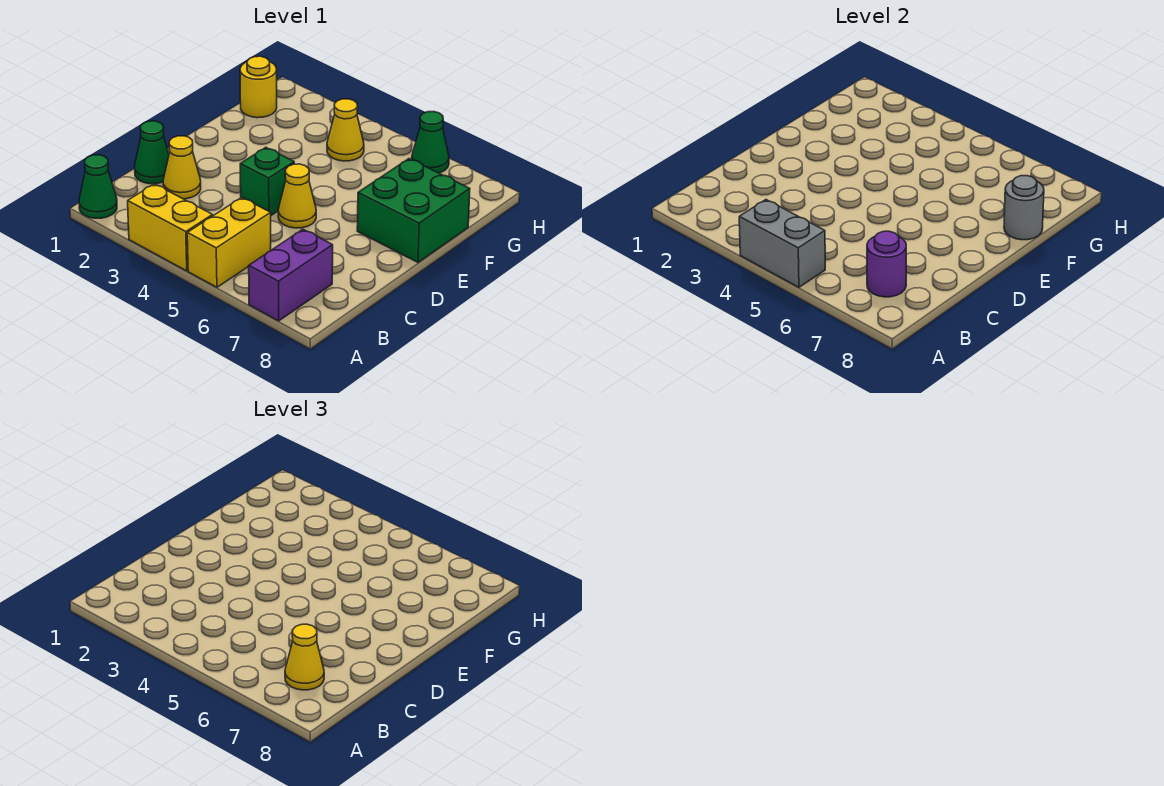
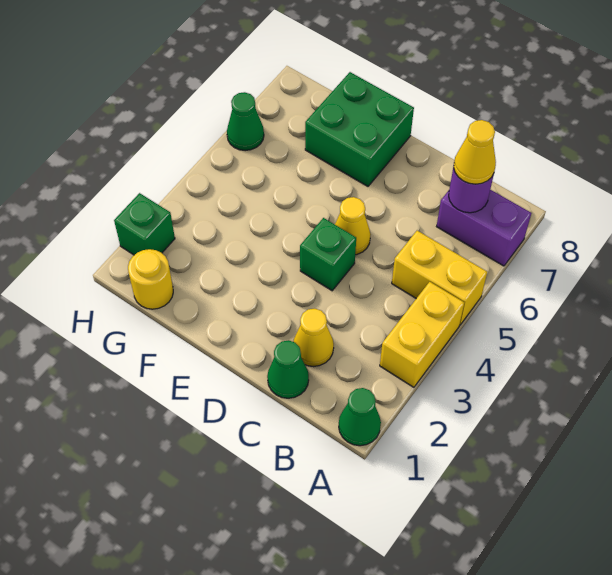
grey 1x2 brick [739,200,825,287] -> none
grey 1x1 round brick [1004,176,1044,240] -> none
yellow 1x1 cone [327,99,364,161] -> none
none -> green 1x1 brick [114,193,175,255]

